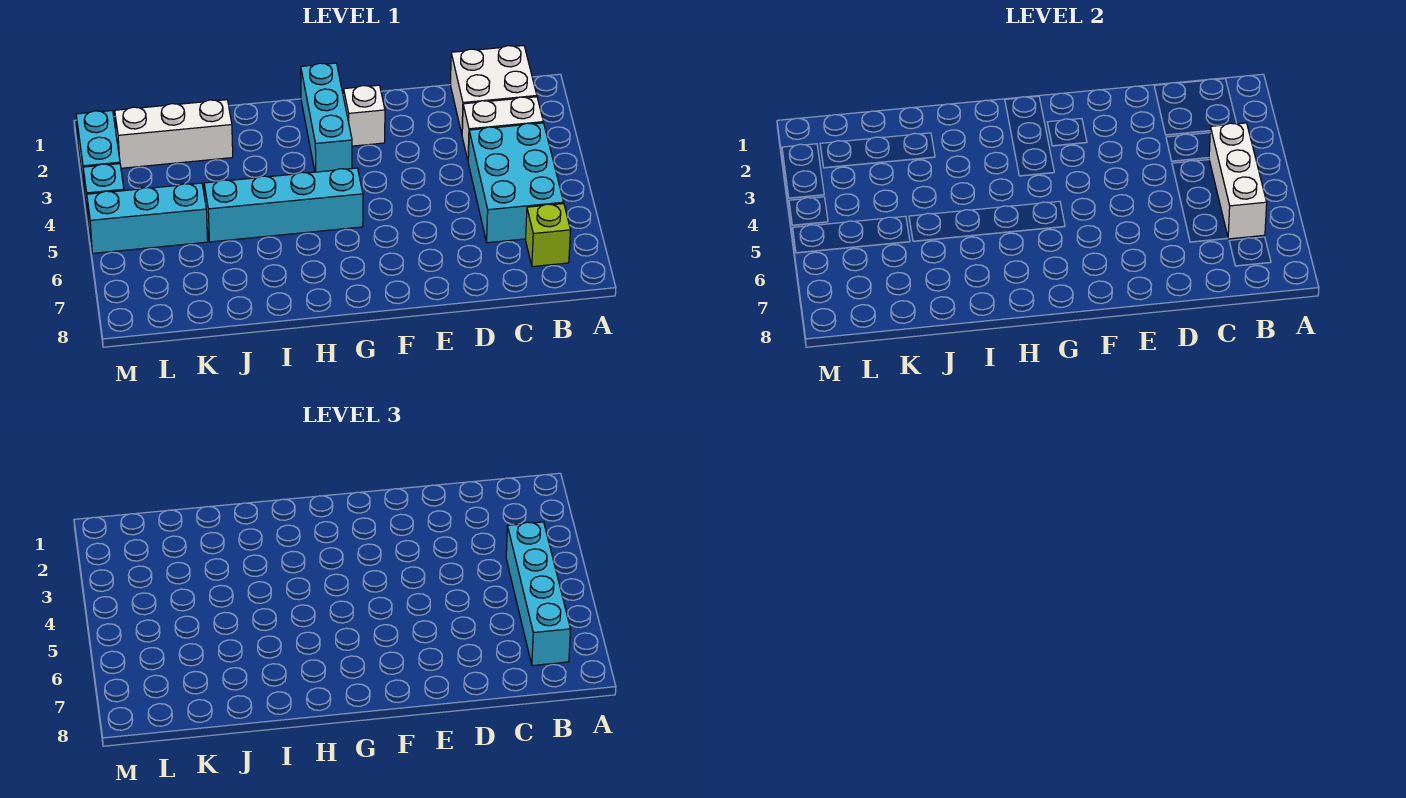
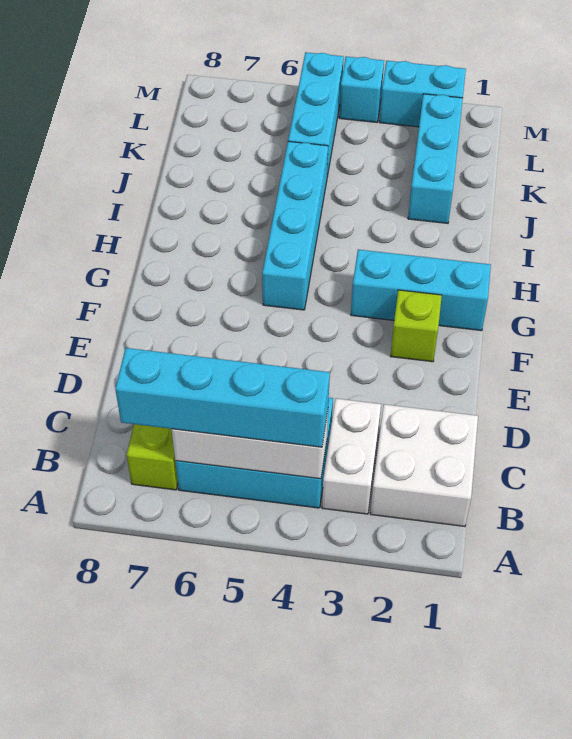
white 1x1 brick [344,85,385,146] -> lime 1x1 brick [391,290,442,362]
white 1x3 brick [115,100,233,168] -> cyan 1x3 brick [408,94,463,223]

